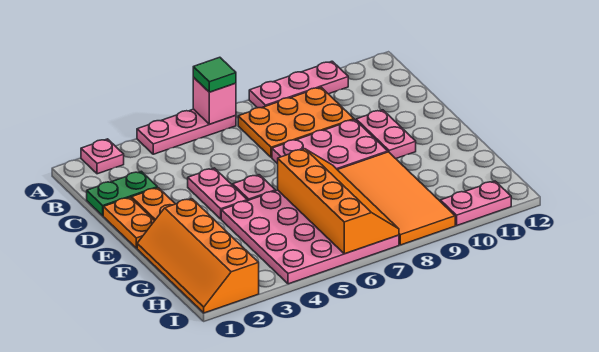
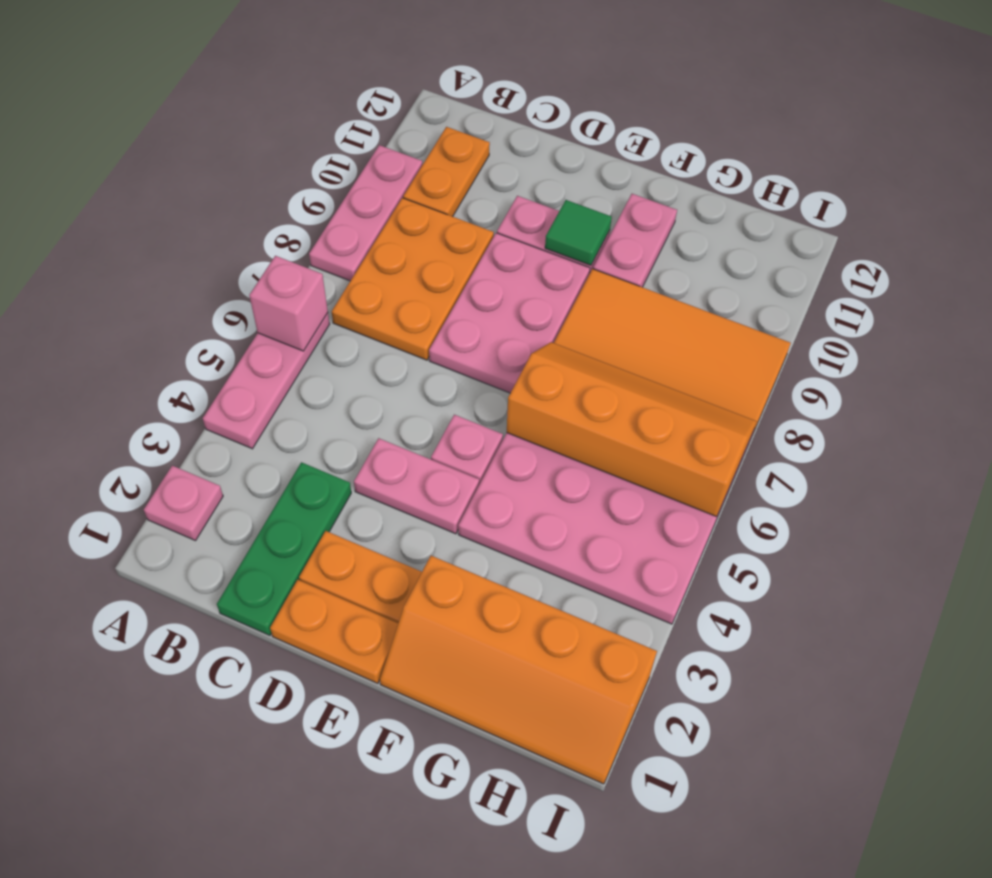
green 1x1 tile [193,57,236,92] -> green 1x1 tile moved to [545,200,612,265]
none -> orange 1x2 plate [403,127,490,217]
green 1x2 plate [87,171,157,216] -> green 1x3 plate [217,462,351,635]
pink 1x2 plate [440,181,511,225] -> pink 1x2 plate moved to [593,194,677,287]

